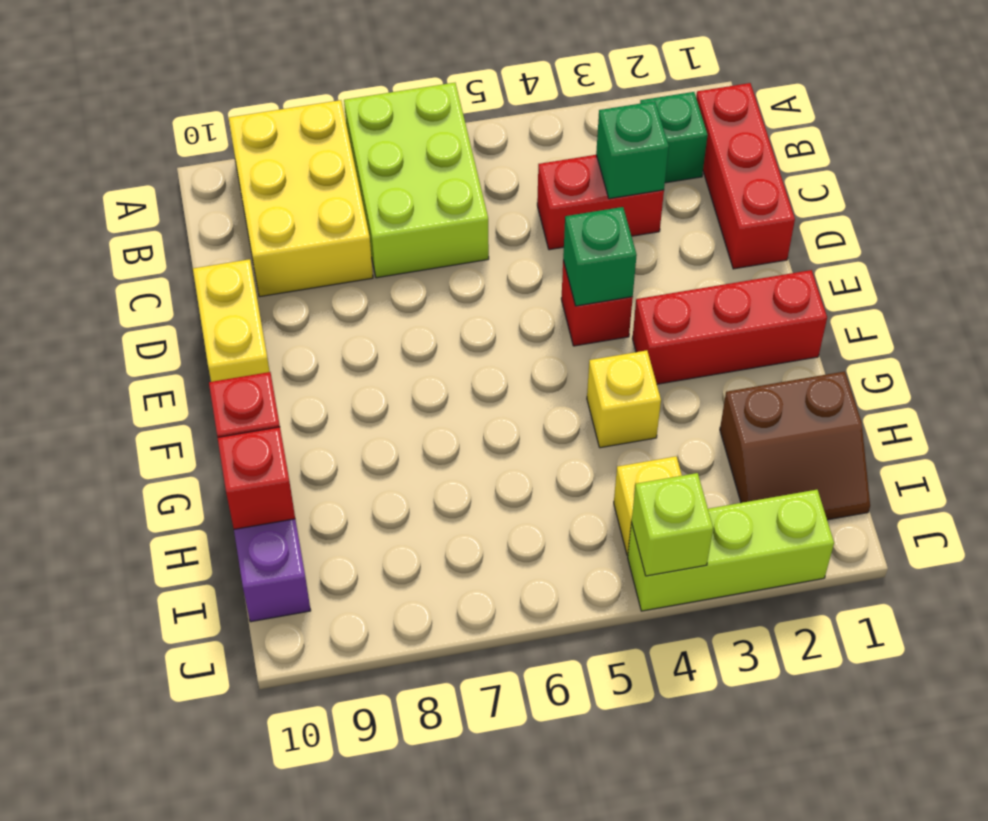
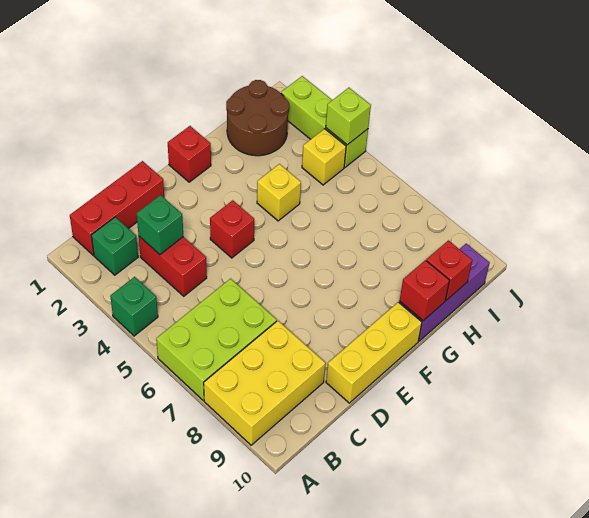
yellow 1x2 brick [193,259,270,382] -> yellow 1x3 brick [326,302,422,403]
green 1x1 brick [563,207,637,306] -> green 1x1 brick moved to [110,277,158,336]
red 1x3 brick [632,270,827,384] -> red 1x1 brick [168,126,211,182]
brown 2x2 slope [720,371,870,520] -> brown 2x2 round brick [226,80,289,156]

